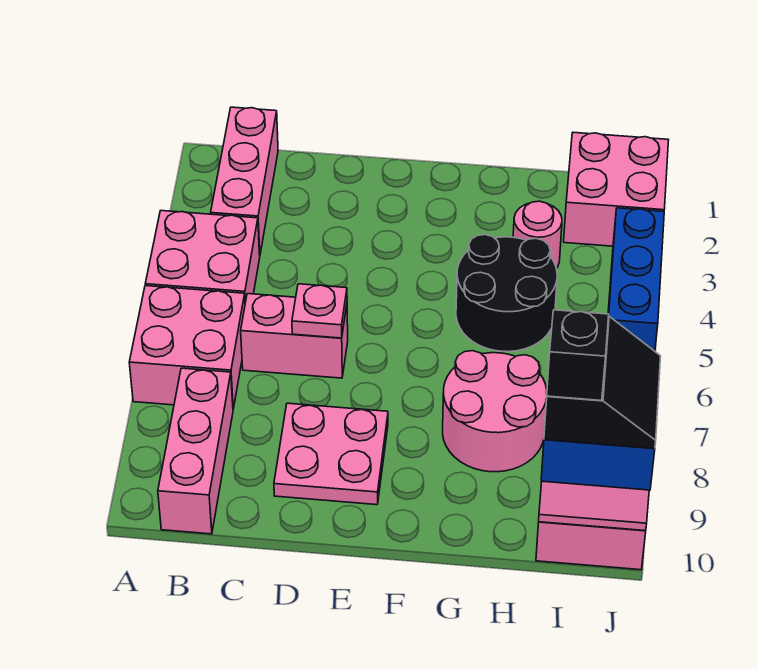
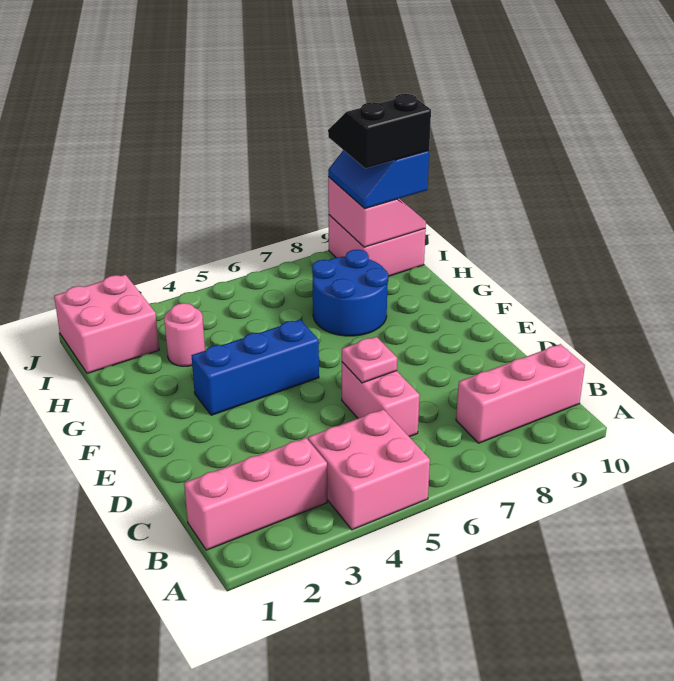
pink 2x2 brick [129,286,245,409] -> none
pink 2x2 plate [274,403,388,505] -> none
black 2x2 round brick [456,235,557,352] -> none
pink 2x2 round brick [443,351,547,472] -> blue 2x2 round brick [312,250,389,336]
black 1x1 brick [547,310,609,400] -> none
blue 1x3 brick [608,208,664,351] -> blue 1x3 brick moved to [192,320,319,415]

